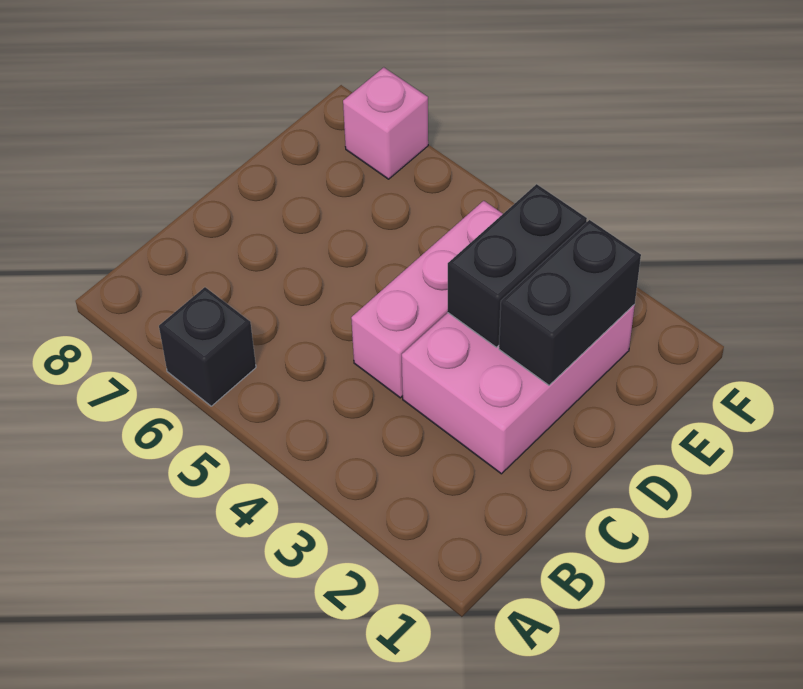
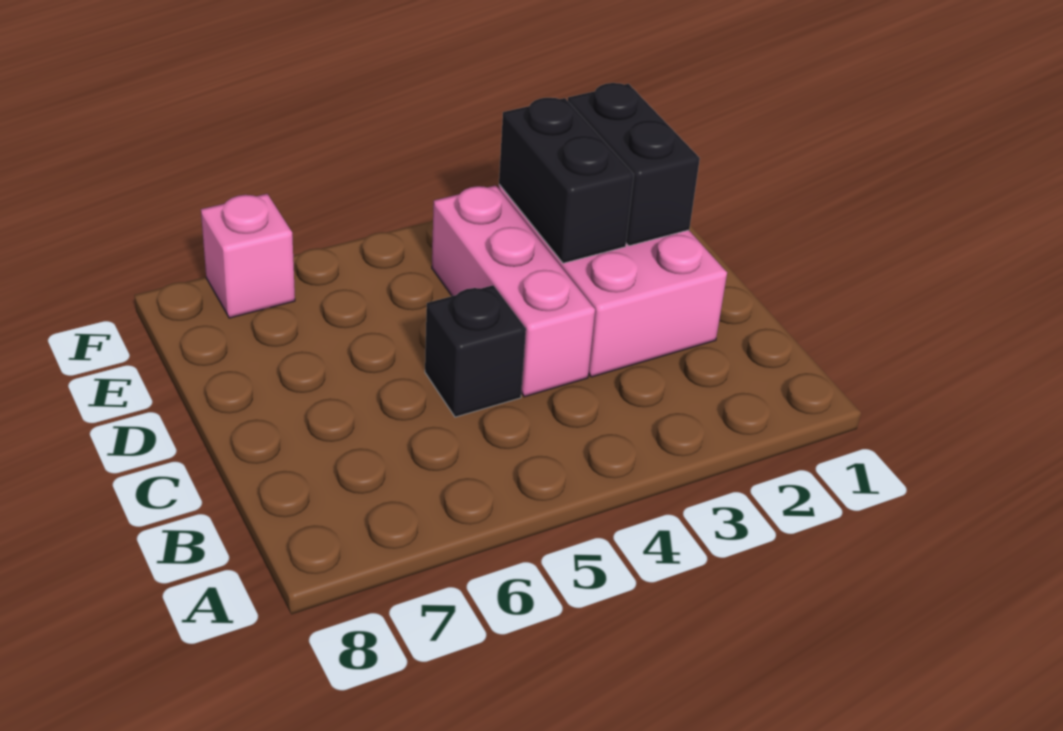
black 1x1 brick [159,287,256,406] -> black 1x1 brick moved to [425,285,526,417]

